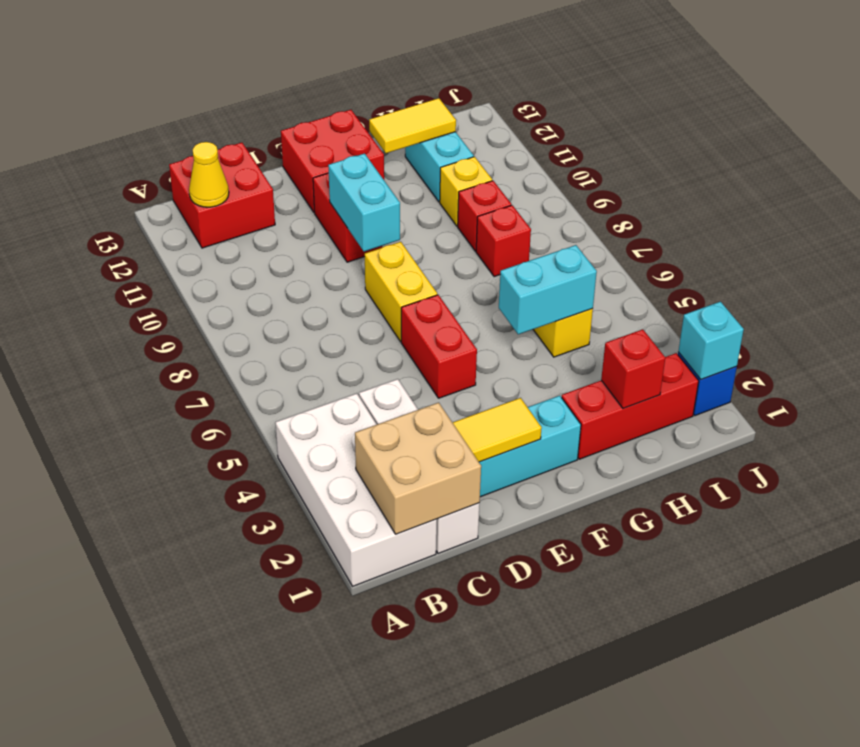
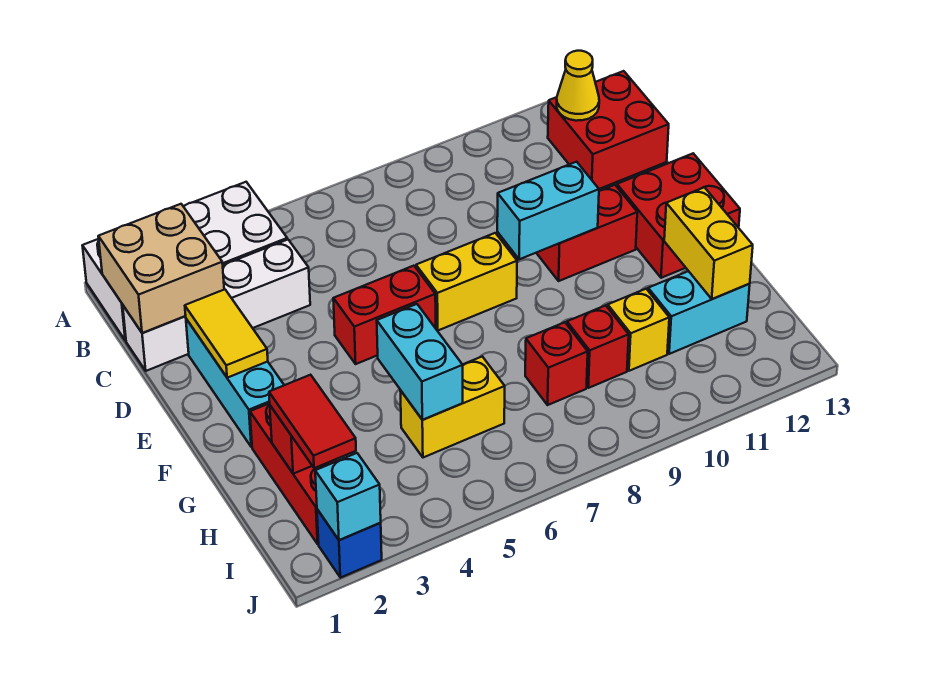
yellow 1x2 tile [369,98,456,153] -> yellow 1x2 brick [664,187,753,299]
none -> red 1x2 tile [269,375,356,468]

